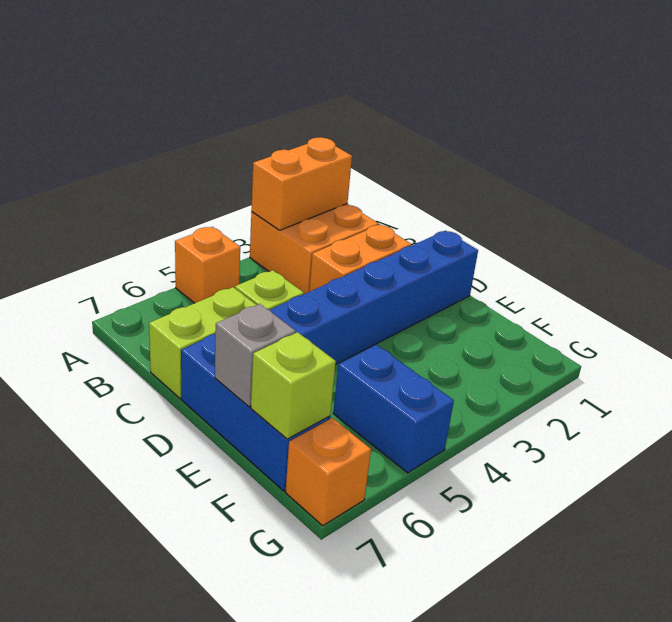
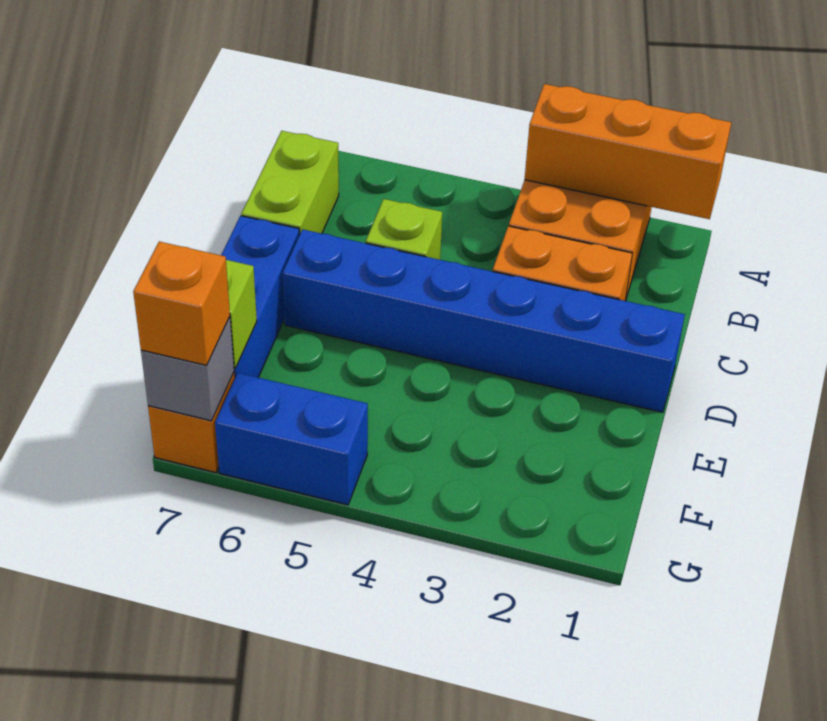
orange 1x2 brick [251,137,352,230] -> orange 1x3 brick [525,84,731,219]
orange 1x1 brick [175,227,240,303] -> orange 1x1 brick moved to [133,242,230,365]
lime 1x2 brick [149,287,256,398] -> lime 1x2 brick turned to [241,131,339,235]
grey 1x1 brick [215,304,296,407] -> grey 1x1 brick moved to [141,317,234,421]
blue 1x2 brick [333,345,454,473] -> blue 1x2 brick turned to [215,373,368,505]

